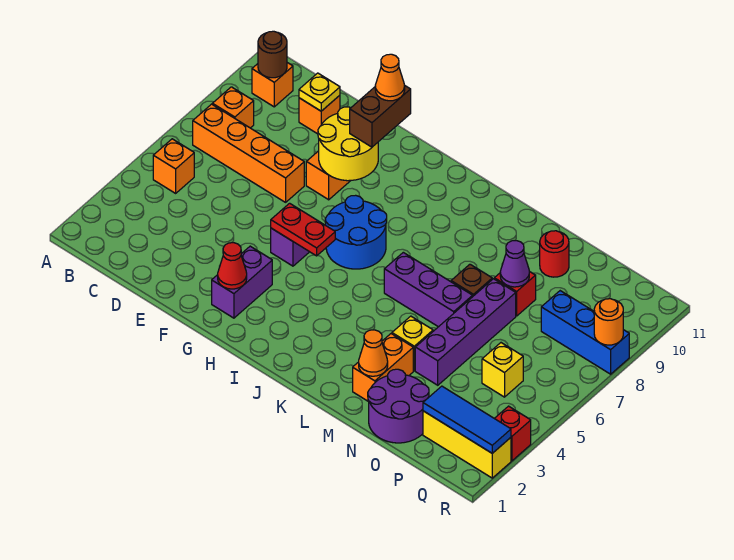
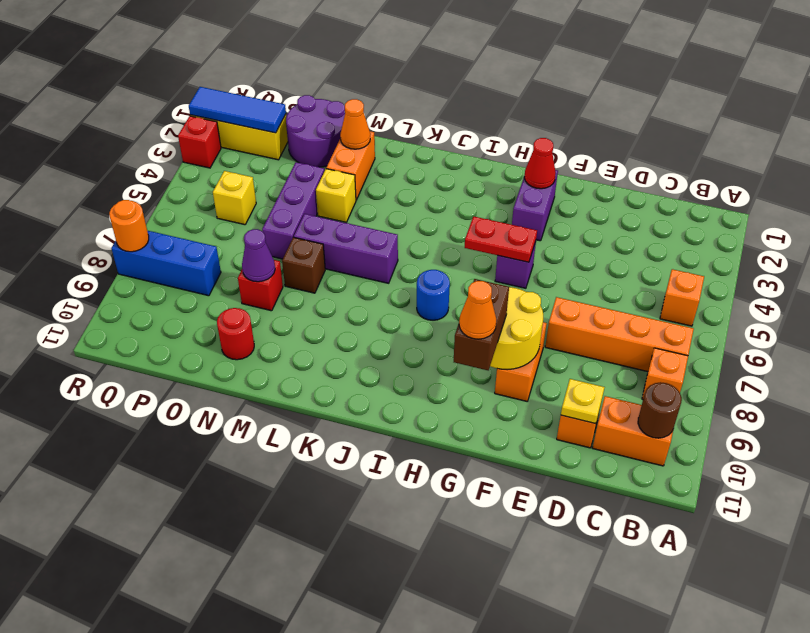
orange 1x1 brick [252,63,293,107] -> orange 1x2 brick [593,396,673,466]
blue 2x2 round brick [325,195,387,269] -> blue 1x1 round brick [417,270,450,320]
purple 1x4 brick [415,279,516,385] -> purple 1x3 brick [262,162,325,259]

